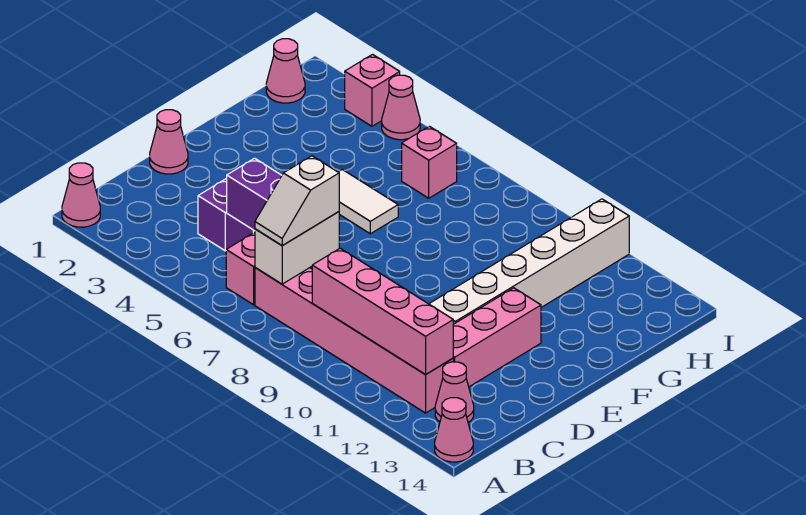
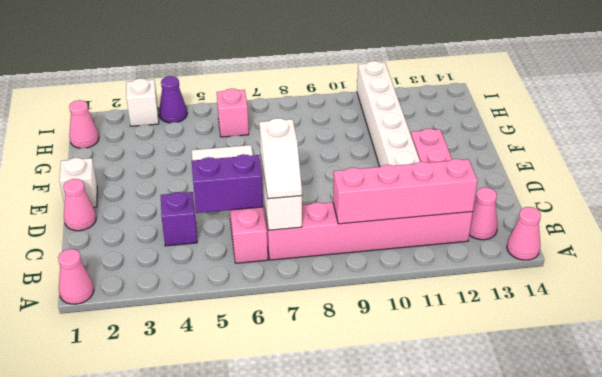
none -> white 1x1 brick [59,158,97,207]
pink 1x1 brick [345,54,400,126] -> white 1x1 brick [126,78,159,126]
pink 1x1 cone [382,75,420,140] -> purple 1x1 cone [159,76,187,123]

